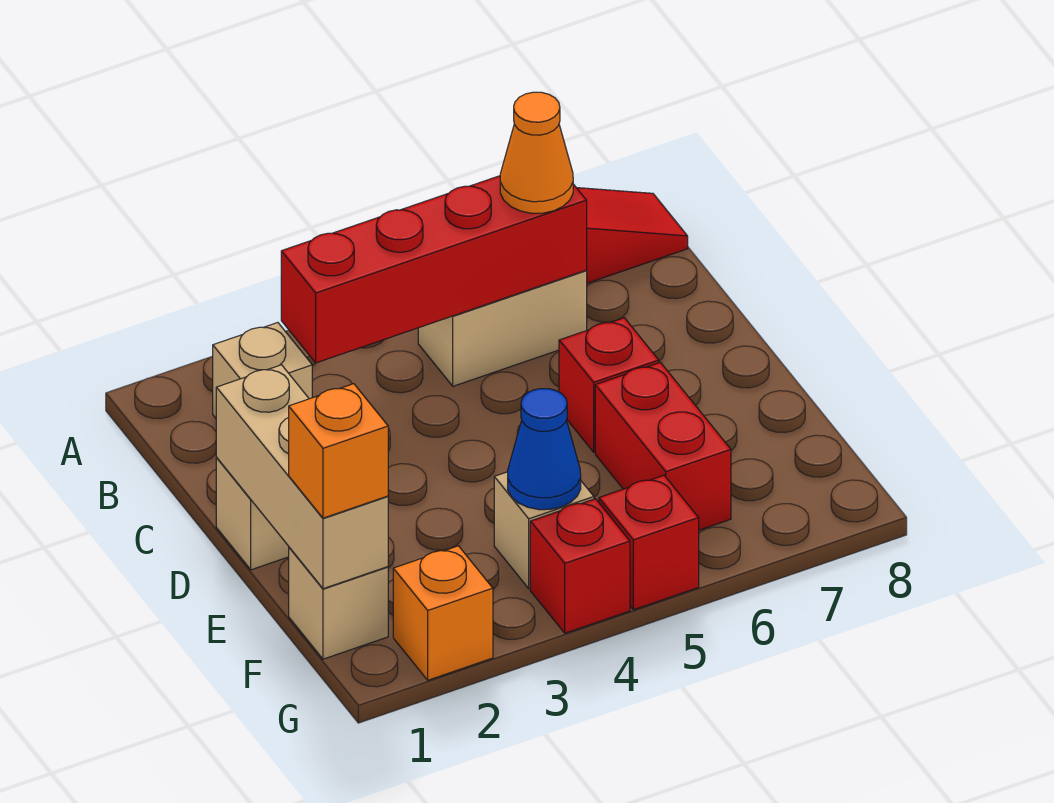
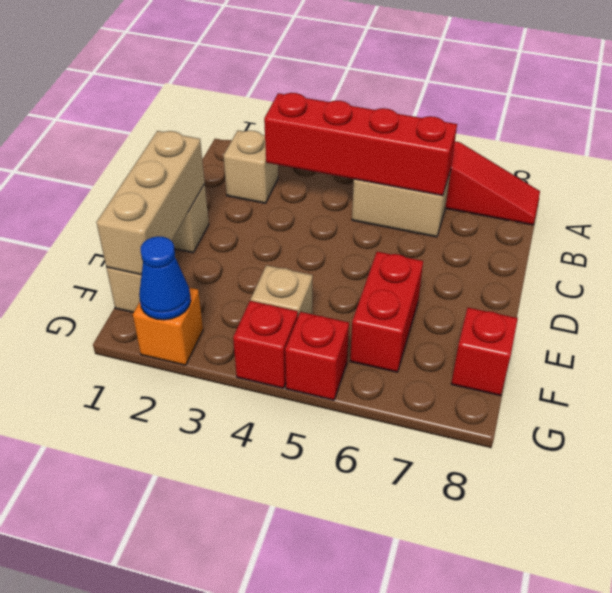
orange 1x1 cone [500,92,573,213] -> none
red 1x1 brick [559,318,659,452] -> red 1x1 brick moved to [451,308,518,396]
orange 1x1 brick [289,384,388,518] -> none
blue 1x1 cone [508,389,581,510] -> blue 1x1 cone moved to [139,236,191,320]

